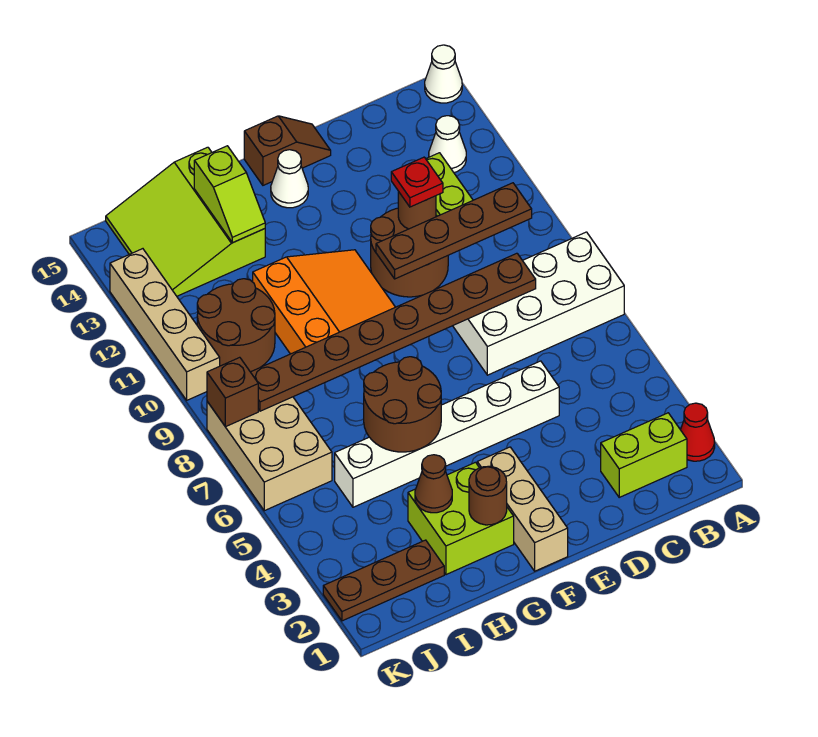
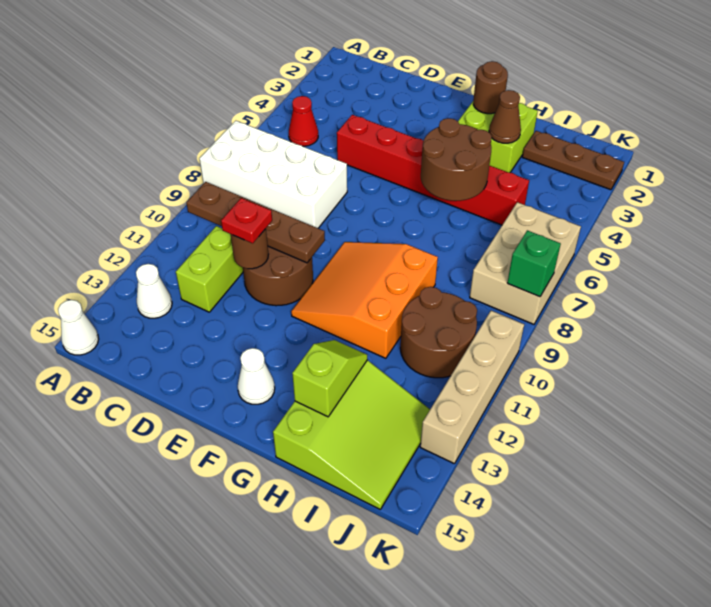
red 1x1 cone [680,403,715,461] -> red 1x1 cone moved to [289,96,318,146]
lime 1x2 brick [601,413,687,497] -> none
brown 1x8 plate [251,253,536,411] -> none
white 1x6 brick [335,361,559,507] -> red 1x6 brick [337,115,529,225]
brown 1x2 slope [244,116,331,185] -> none
tan 1x3 brick [477,447,568,571] -> none
brown 1x1 brick [207,357,258,427] -> green 1x1 brick [507,230,561,297]

